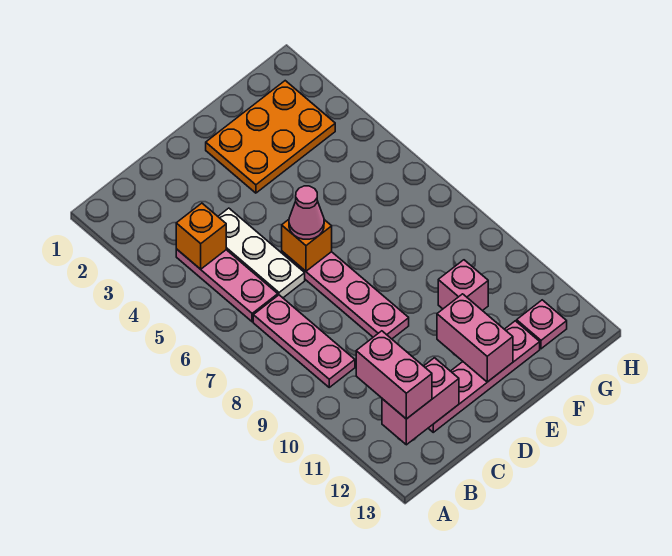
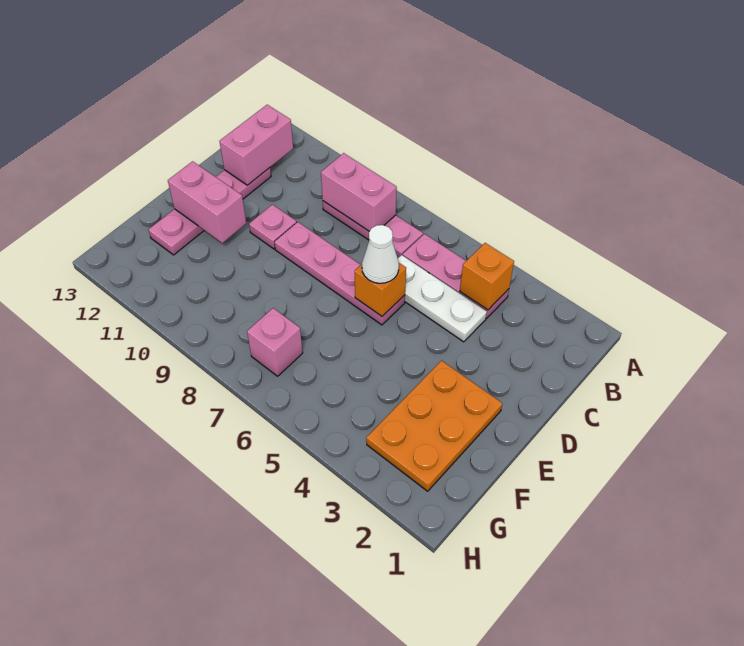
pink 1x2 brick [356,331,432,419] -> pink 1x2 brick moved to [321,153,397,231]
pink 1x1 cone [289,186,324,239] -> white 1x1 cone [362,225,399,283]
pink 1x1 brick [438,260,488,311] -> pink 1x1 brick moved to [247,308,303,376]
pink 1x1 plate [517,300,567,349] -> pink 1x1 plate moved to [249,205,297,249]

